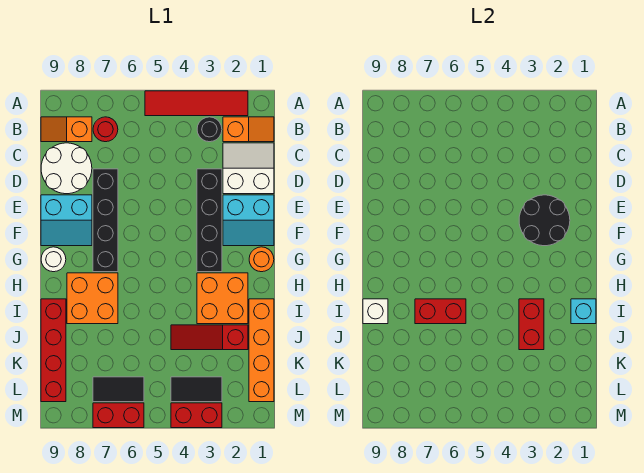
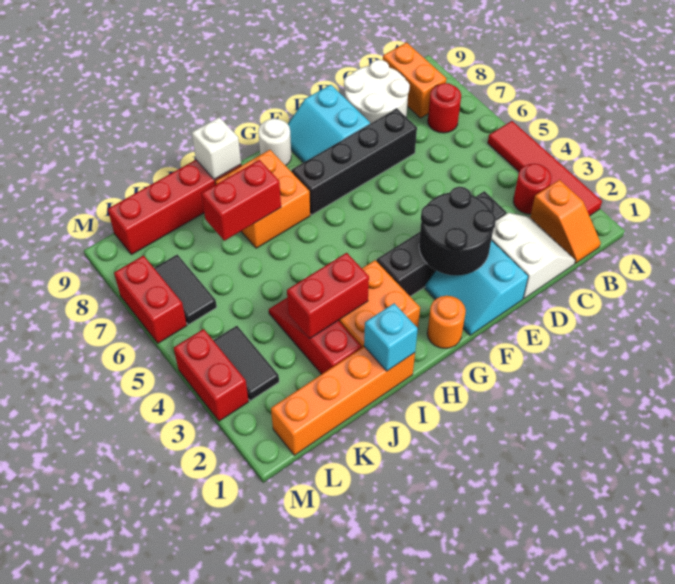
black 1x1 round brick [197,117,222,142] -> red 1x1 round brick [513,164,551,214]
orange 1x2 slope [41,117,92,142] -> orange 1x2 brick [383,43,446,118]
red 1x2 brick [415,299,466,324] -> red 1x2 brick turned to [201,160,281,241]

